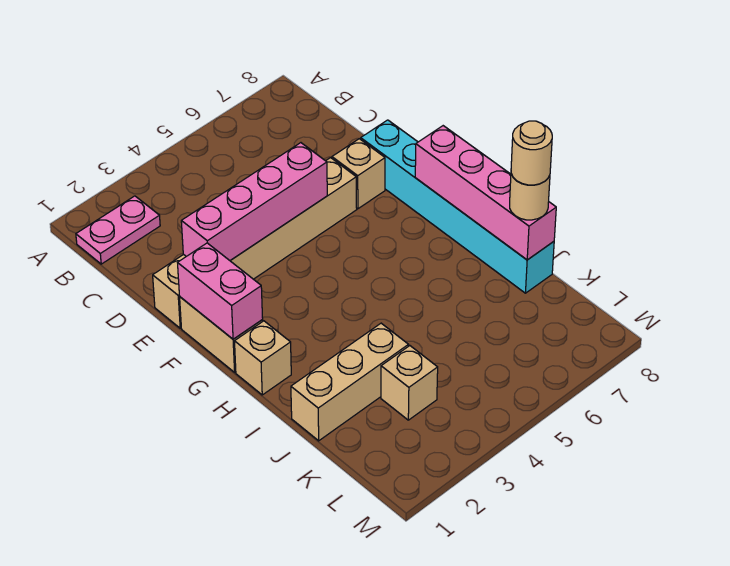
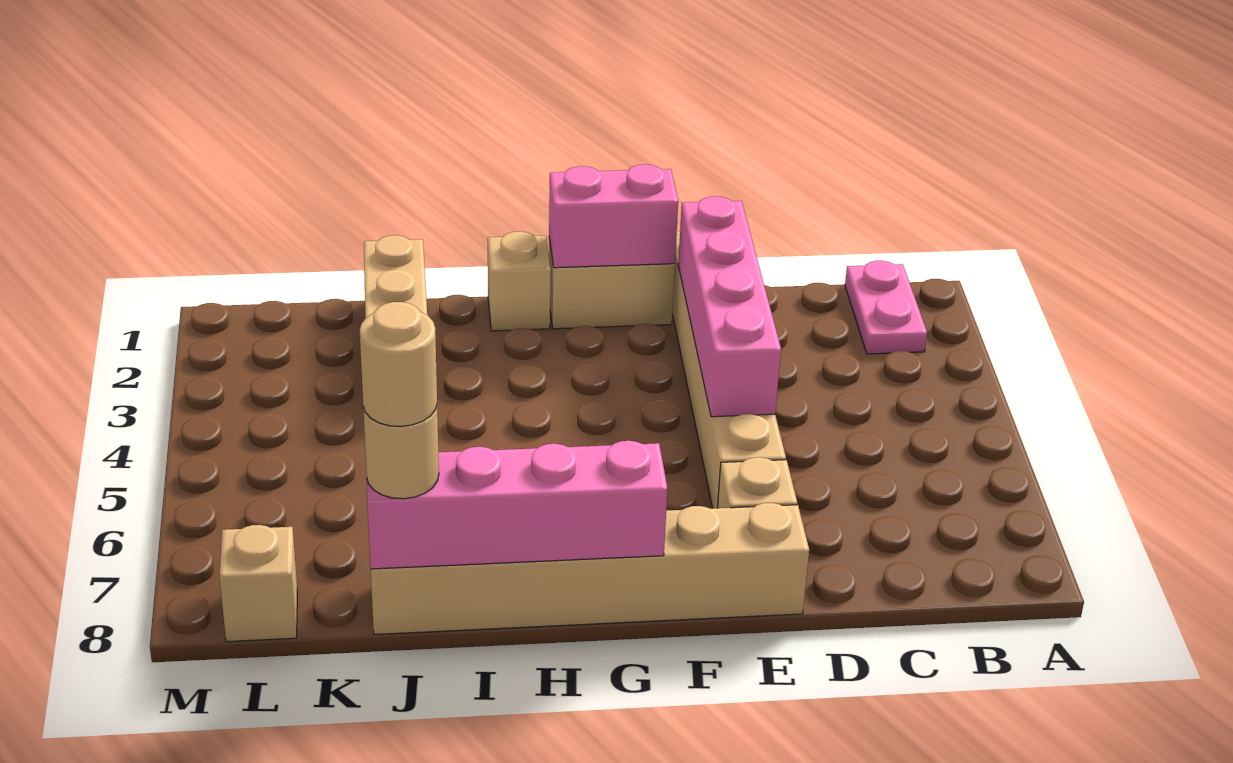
cyan 1x6 brick [361,120,554,293] -> tan 1x6 brick [371,503,809,634]
tan 1x1 brick [381,346,438,420] -> tan 1x1 brick moved to [219,525,297,642]

